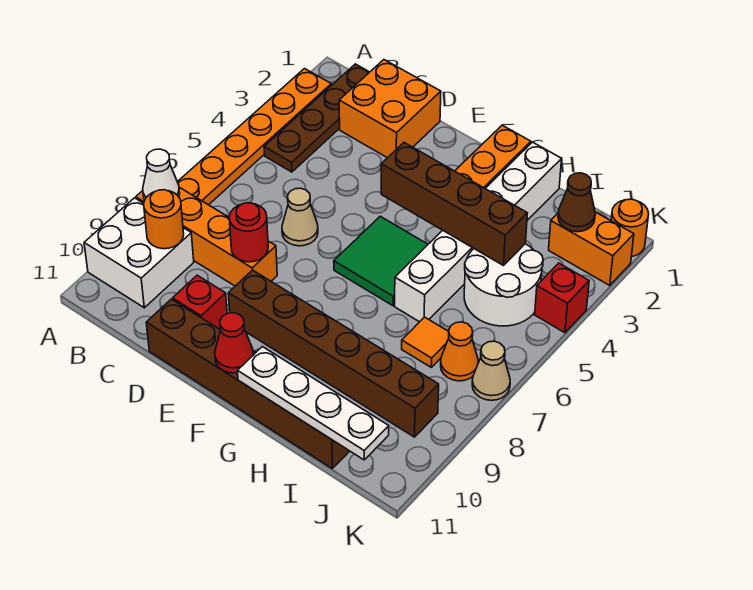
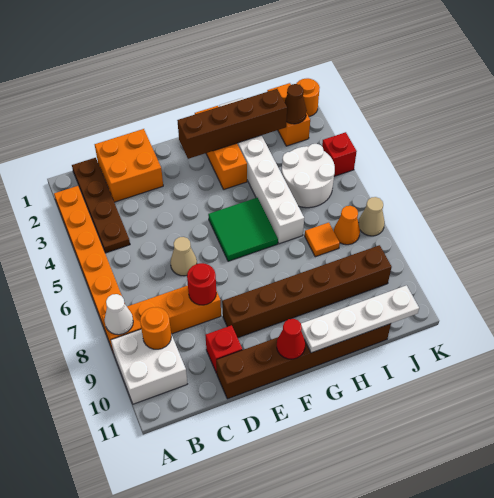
brown 1x4 brick [381,143,527,266] -> brown 1x4 brick moved to [177,89,287,159]
orange 1x2 brick [549,212,634,285] -> orange 1x2 brick turned to [267,83,310,146]

